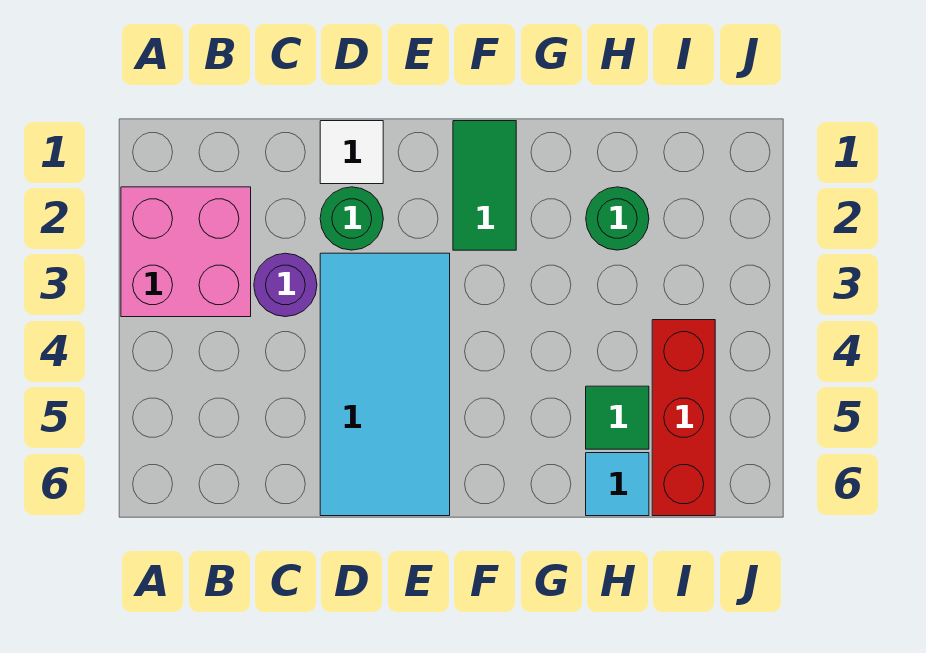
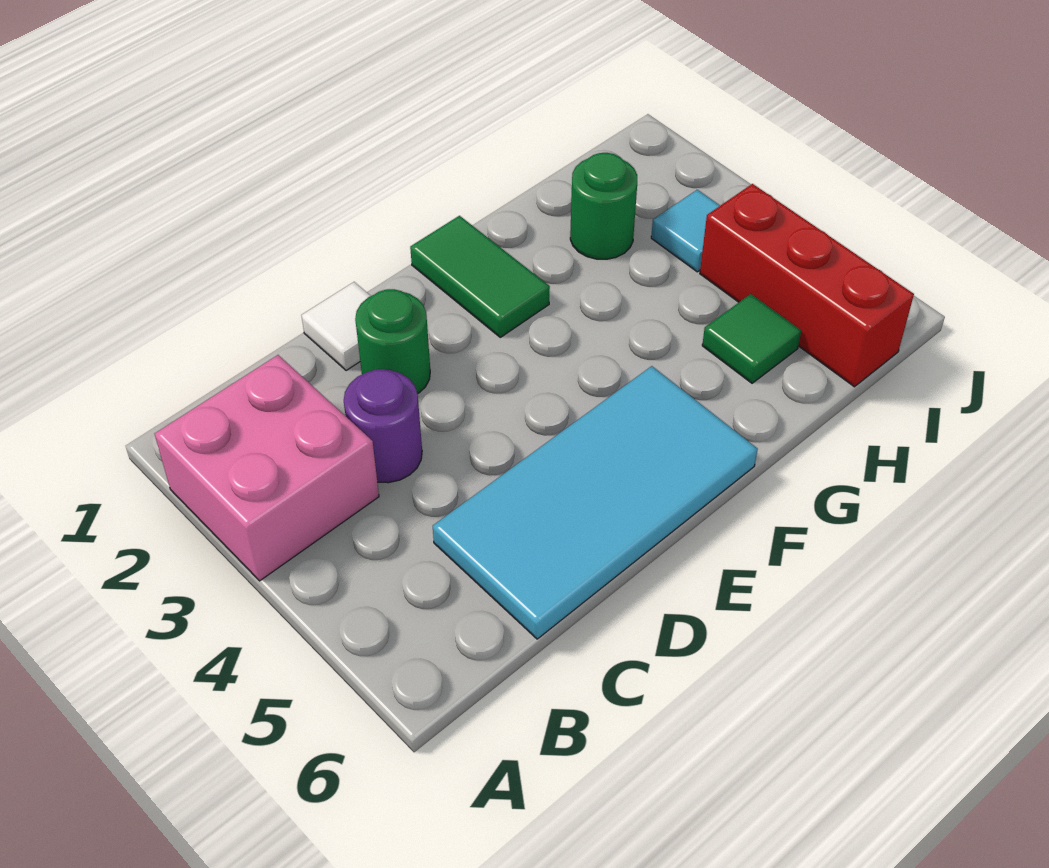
cyan 2x4 tile [320,253,450,516] -> cyan 2x4 tile turned to [433,366,758,639]
cyan 1x1 tile [586,453,649,516] -> cyan 1x1 tile moved to [651,190,720,272]

